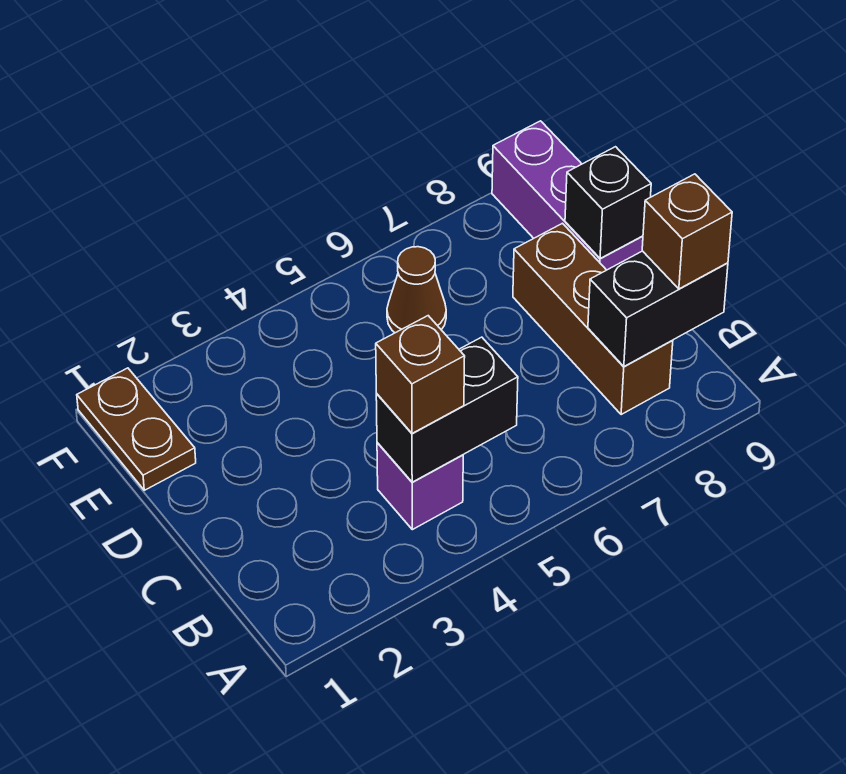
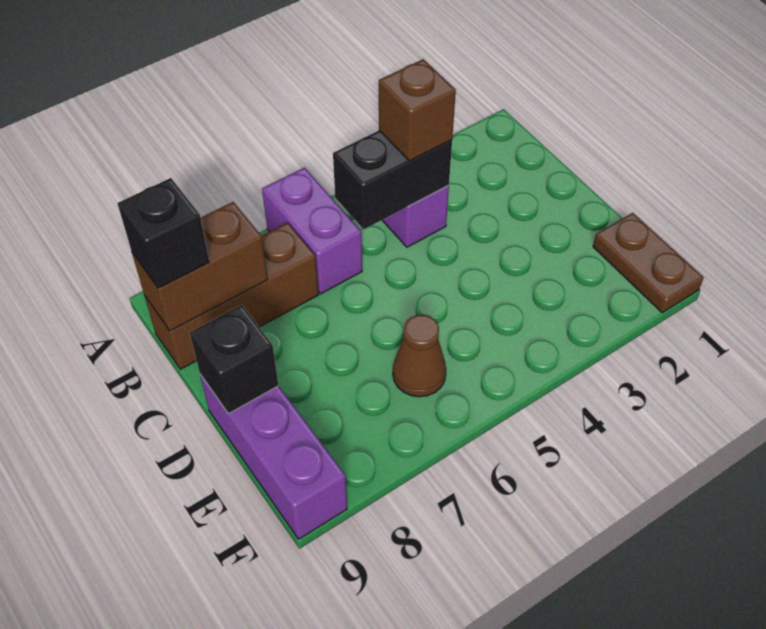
none -> purple 1x2 brick [262,168,362,294]
brown 1x3 brick [513,223,673,415] -> brown 1x3 brick turned to [145,223,319,369]
black 1x2 brick [588,251,728,366] -> brown 1x2 brick [132,202,268,331]
brown 1x1 brick [642,174,732,289] -> black 1x1 brick [118,178,209,288]

